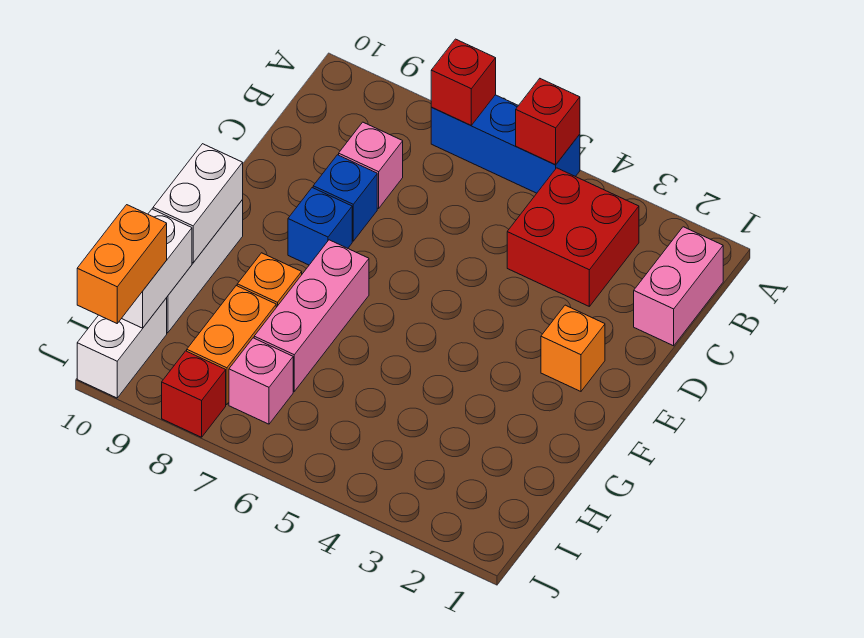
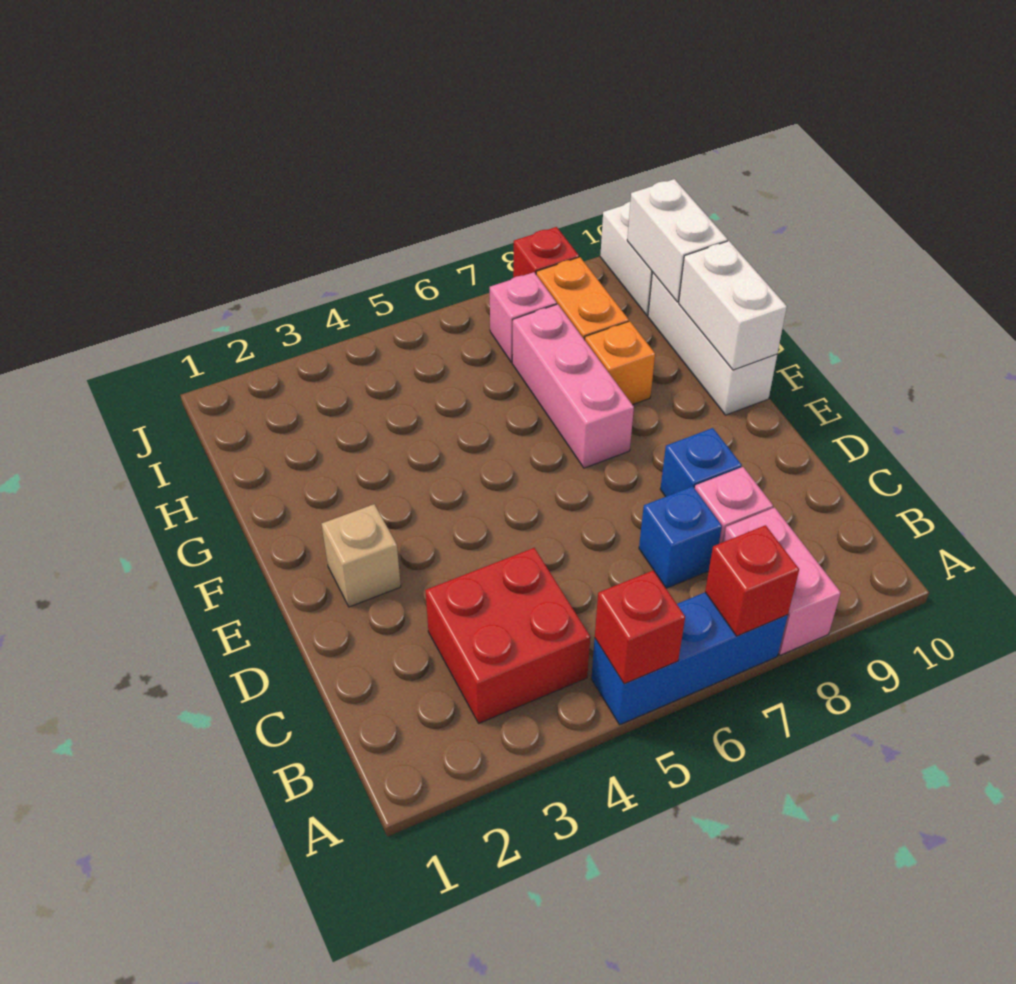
pink 1x2 brick [634,227,723,346] -> pink 1x2 brick moved to [723,507,841,655]
orange 1x1 brick [541,305,605,391] -> tan 1x1 brick [322,504,401,607]
blue 1x1 brick [288,188,352,265] -> blue 1x1 brick moved to [639,486,722,588]
orange 1x2 brick [77,205,167,323] -> none

